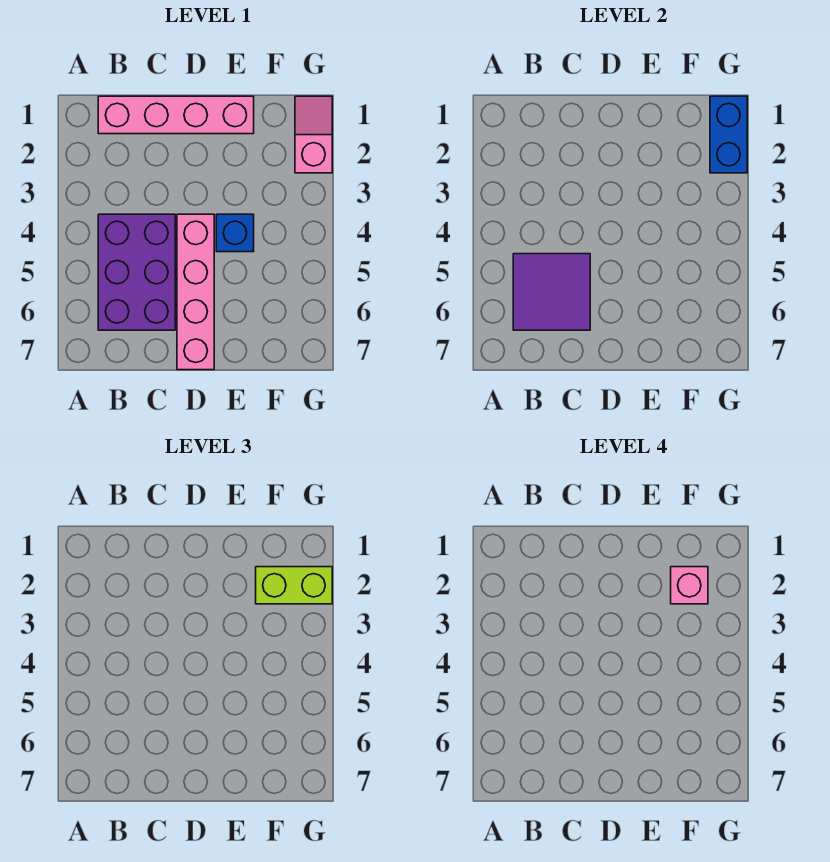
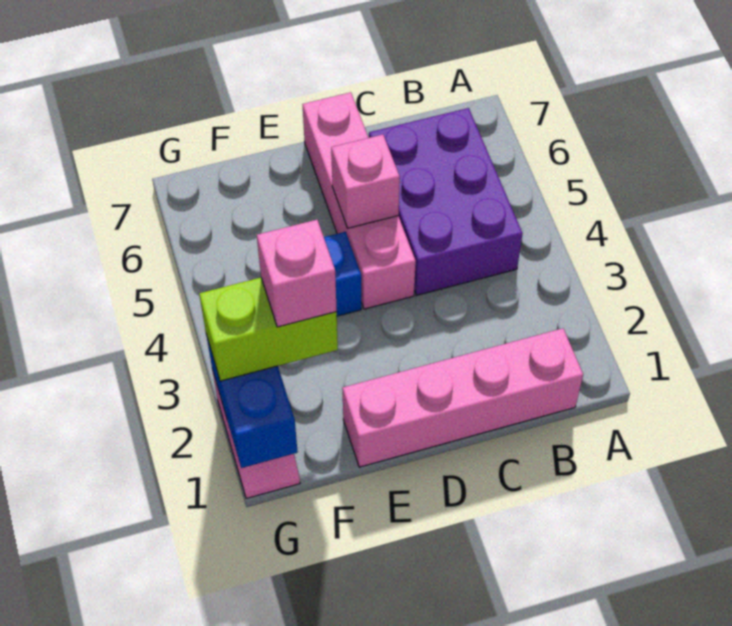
purple 2x2 tile [513,254,590,330] -> none
none -> pink 1x1 brick [331,134,400,228]

